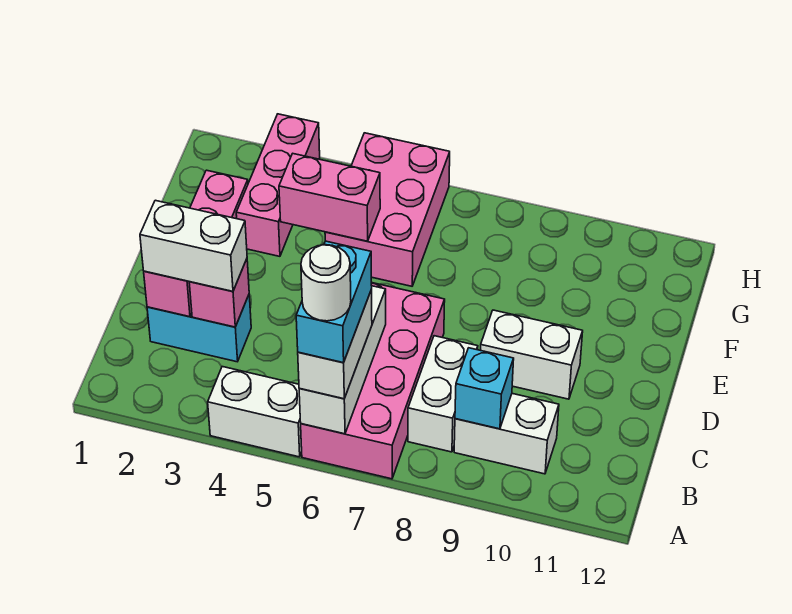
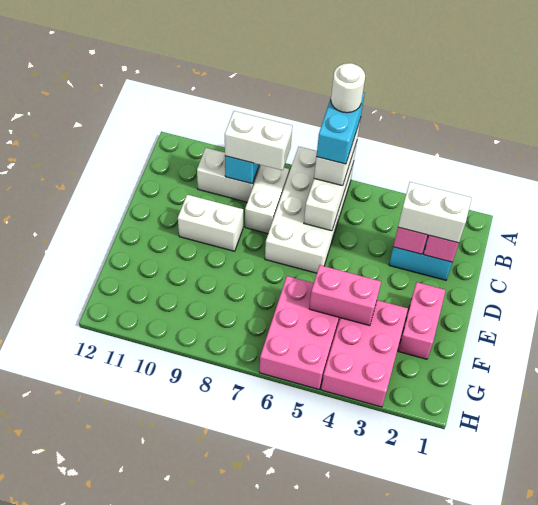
white 1x2 brick [208,367,302,457] -> white 1x2 brick moved to [225,111,292,170]
pink 2x4 brick [301,283,445,479] -> white 2x4 brick [265,147,354,273]
pink 1x3 brick [236,114,320,256] -> pink 2x3 brick [321,300,408,407]

